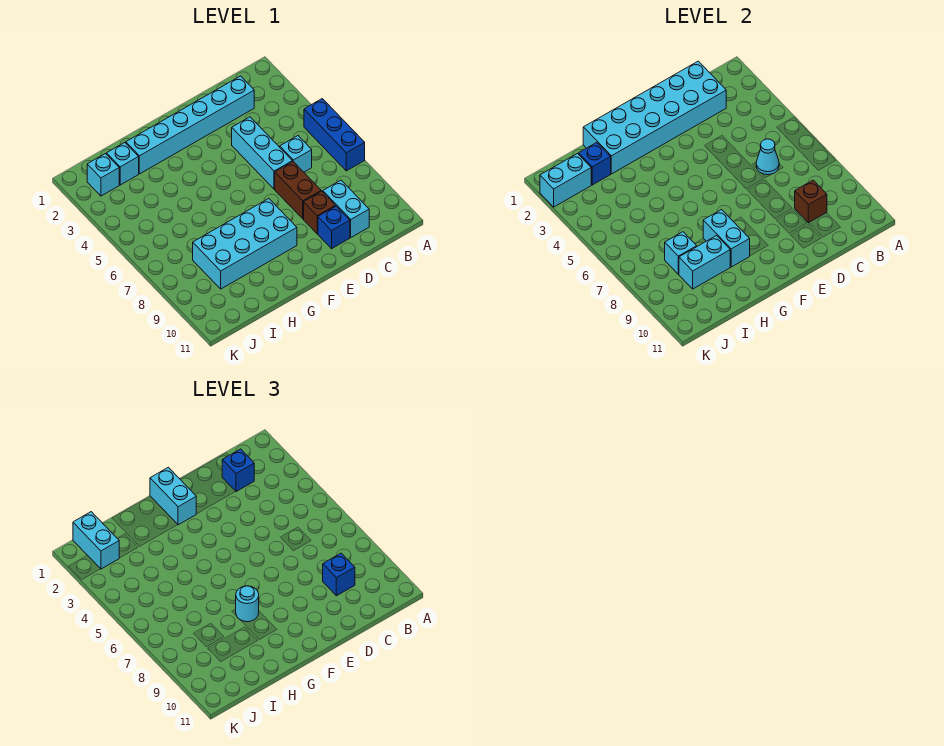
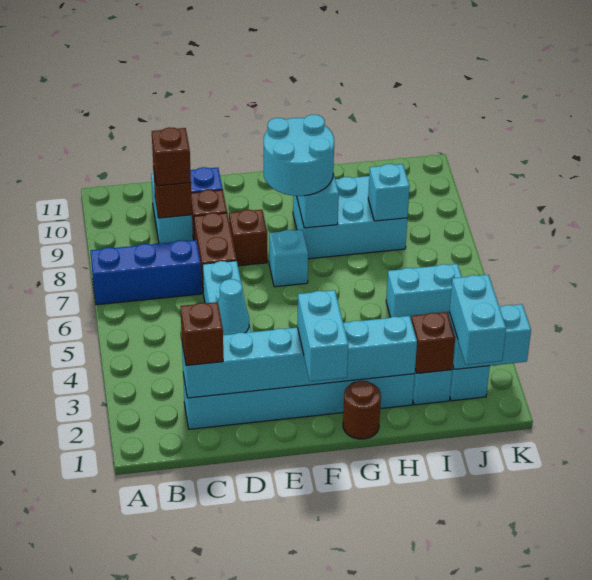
blue 1x3 brick [304,99,365,171] -> blue 1x3 brick turned to [91,240,202,305]
cyan 2x6 brick [583,61,726,174] -> cyan 1x6 brick [182,316,417,398]
blue 1x1 brick [222,449,254,492] -> brown 1x1 brick [180,302,223,366]
cyan 1x1 brick [280,136,312,172] -> cyan 1x1 brick moved to [269,230,308,287]
cyan 1x1 cone [756,139,779,175] -> cyan 1x1 cone moved to [218,279,249,335]
blue 1x1 brick [323,553,355,596] -> brown 1x1 brick [152,127,191,186]
none -> brown 1x1 brick [229,210,267,266]
cyan 2x4 brick [193,199,297,289] -> cyan 2x3 brick [293,176,407,259]
none -> brown 1x1 round brick [343,381,381,439]
cyan 1x1 round brick [236,586,259,622] -> cyan 2x2 round brick [264,114,334,196]
cyan 1x2 brick [679,236,730,289] -> cyan 1x2 brick moved to [386,264,462,318]
blue 1x1 brick [579,143,611,185] -> brown 1x1 brick [411,312,455,373]

